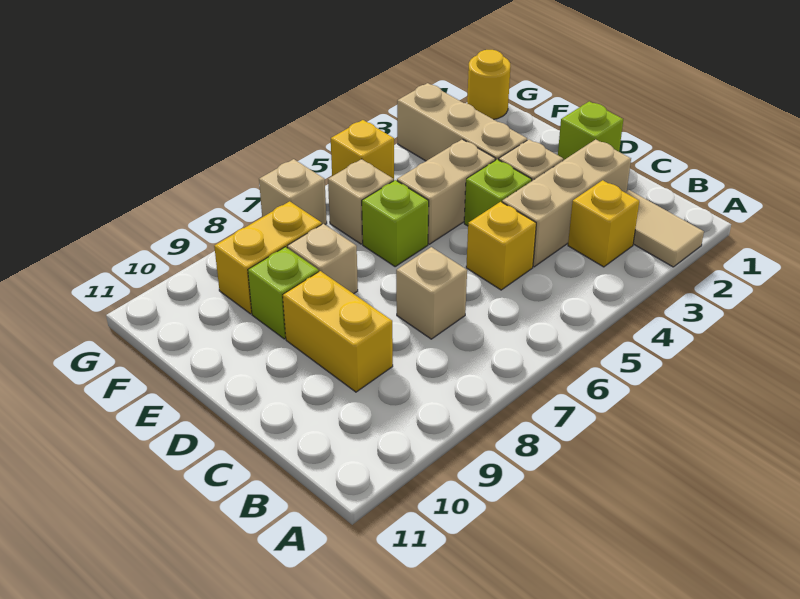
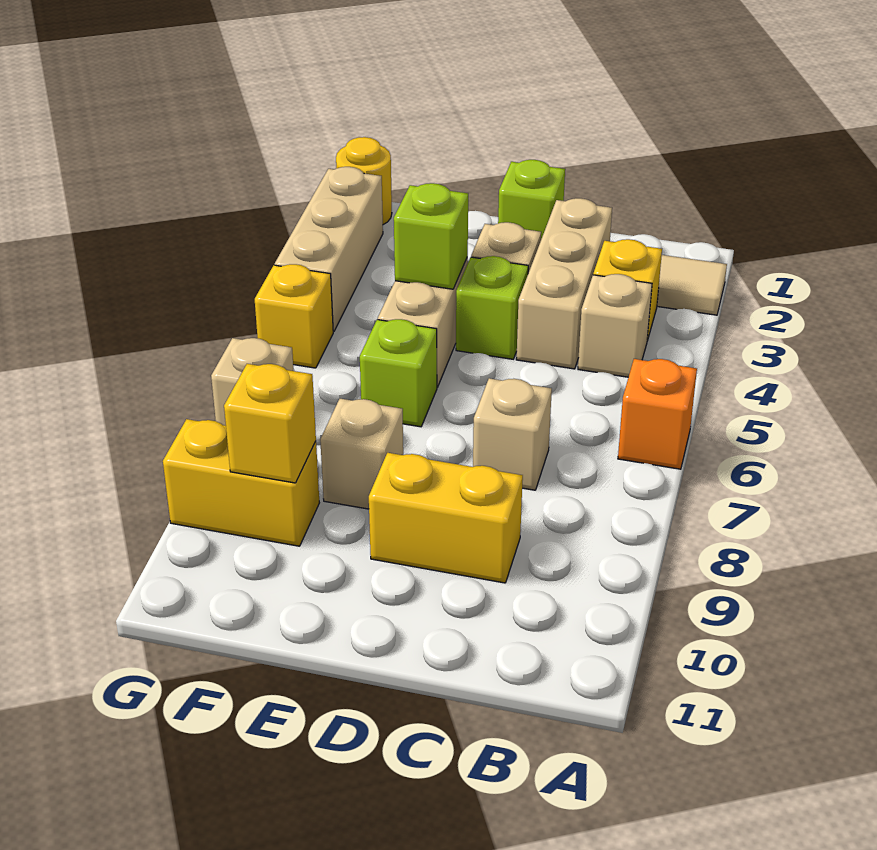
none -> orange 1x1 brick [618,359,697,469]
yellow 1x1 brick [466,202,536,290] -> yellow 1x1 brick moved to [224,364,316,483]
tan 1x3 brick [397,83,527,161] -> tan 1x3 brick turned to [275,167,383,332]
lime 1x1 brick [248,247,319,339] -> lime 1x1 brick moved to [394,183,468,289]
tan 1x1 brick [328,159,394,244] -> tan 1x1 brick moved to [578,274,652,377]
yellow 1x2 brick [214,201,322,314] -> yellow 1x2 brick turned to [163,419,319,546]

